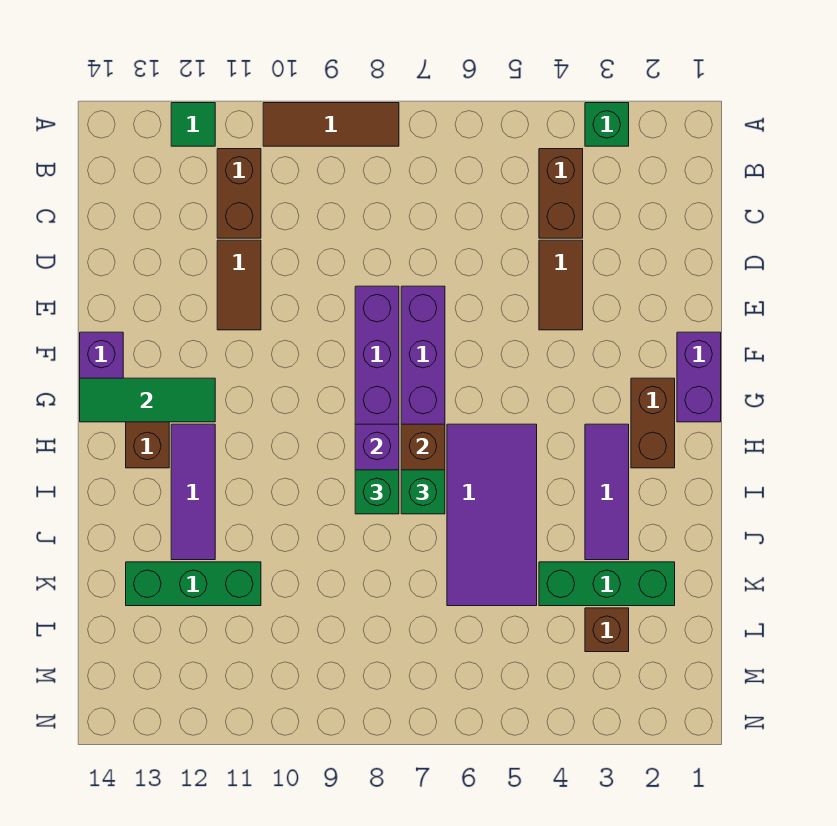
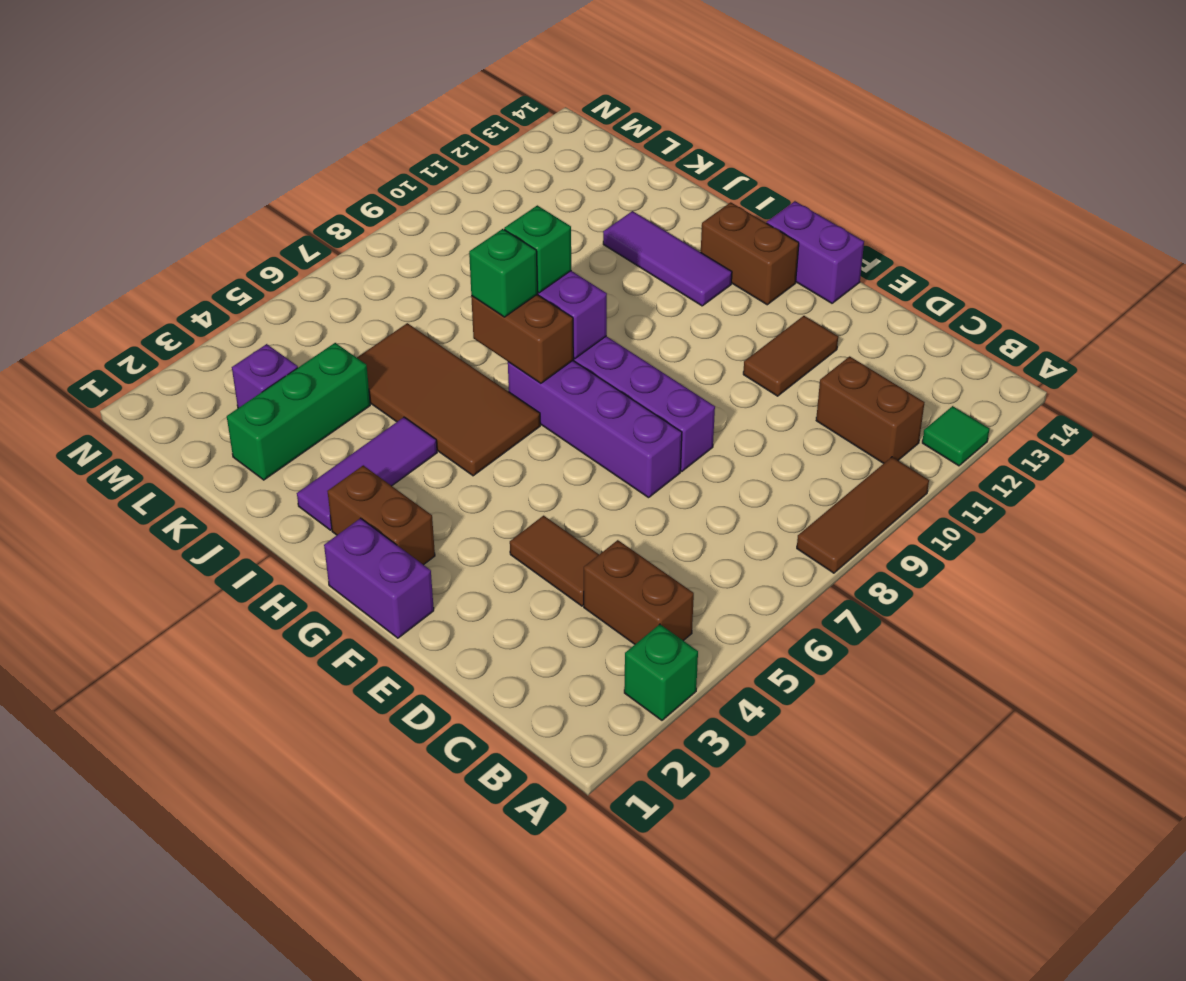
brown 1x2 tile [217,240,261,330] -> brown 1x2 tile turned to [743,316,838,396]
green 1x3 tile [80,378,215,422] -> none
purple 1x3 tile [585,424,629,560] -> purple 1x3 tile turned to [297,417,437,530]
purple 2x4 tile [447,424,537,606] -> brown 2x4 tile [357,323,540,476]
green 1x3 brick [126,562,261,606] -> none
brown 1x1 brick [585,608,629,652] -> purple 1x1 brick [232,344,298,408]

